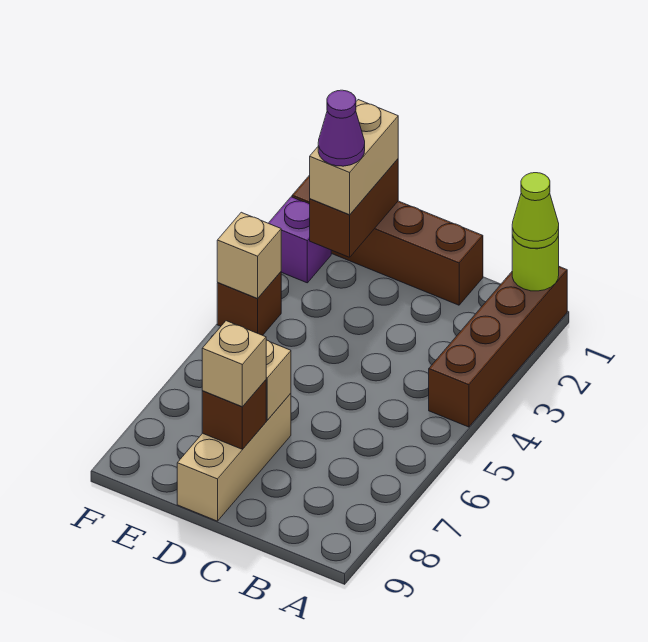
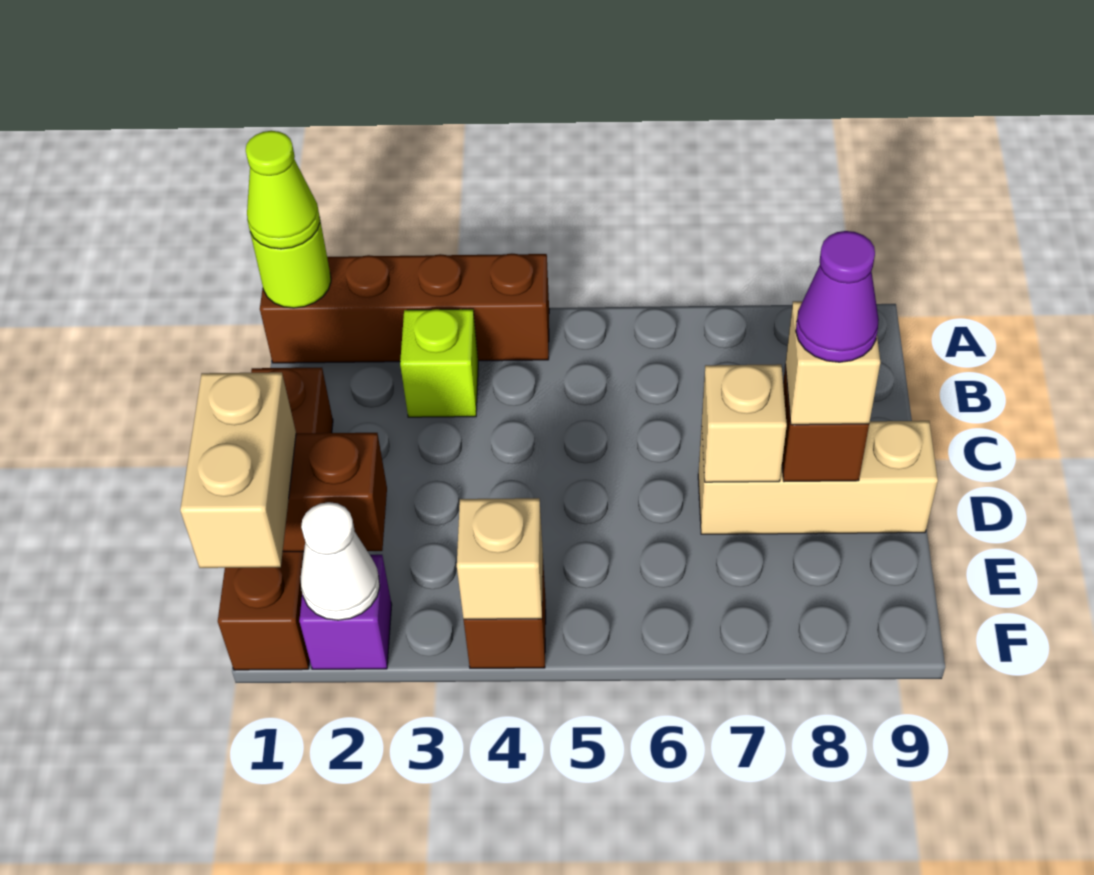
none -> lime 1x1 brick [400,309,478,417]
tan 1x2 brick [310,100,398,215] -> tan 1x2 brick turned to [180,372,296,568]
purple 1x1 cone [318,90,365,166] -> purple 1x1 cone moved to [796,231,879,362]
none -> white 1x1 cone [300,502,380,620]

